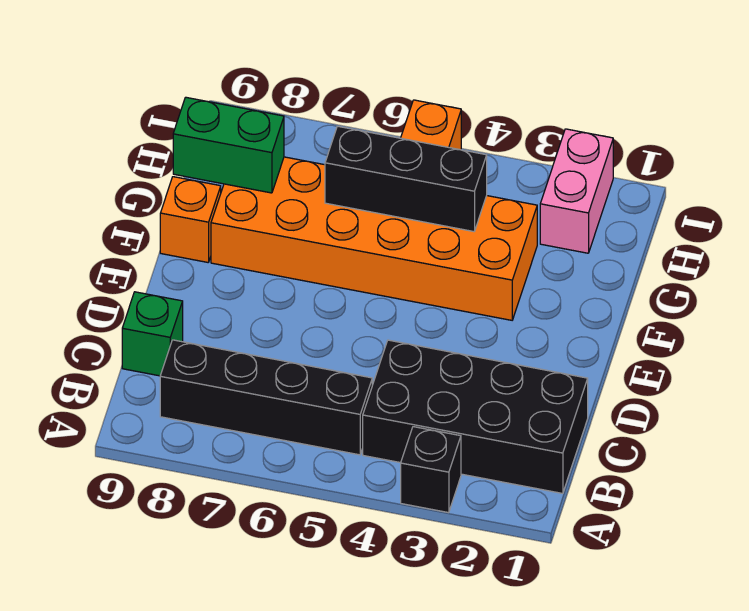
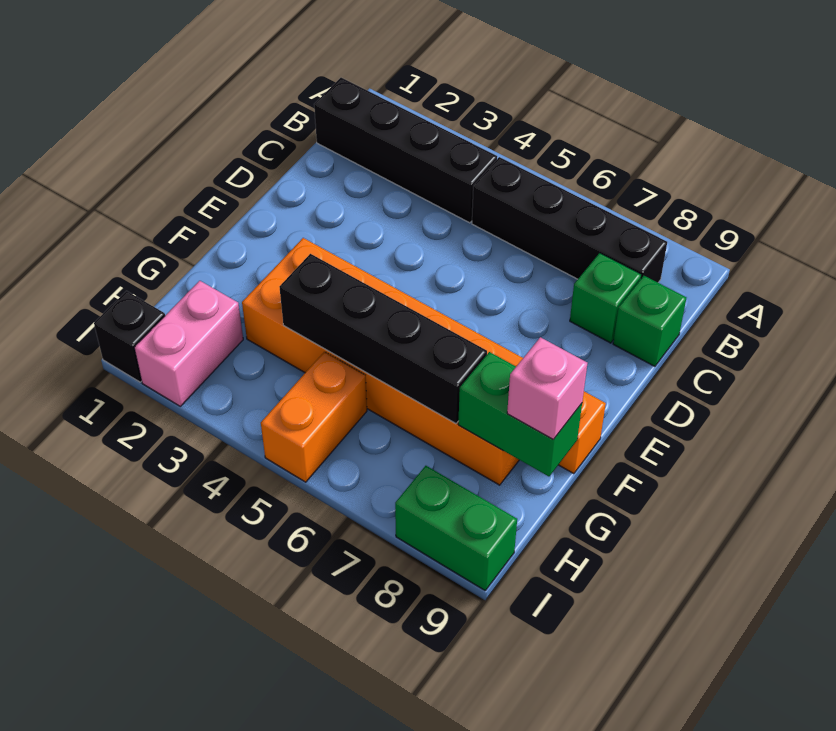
black 1x1 brick [401,427,461,513] -> black 1x1 brick moved to [94,291,165,382]
black 2x4 brick [363,340,588,493] -> black 1x4 brick [314,78,497,223]
none -> green 1x1 brick [570,253,642,343]
black 1x3 brick [325,126,487,232] -> black 1x4 brick [280,254,487,424]
none -> pink 1x1 brick [507,337,587,439]
none -> green 1x2 brick [395,466,517,590]

